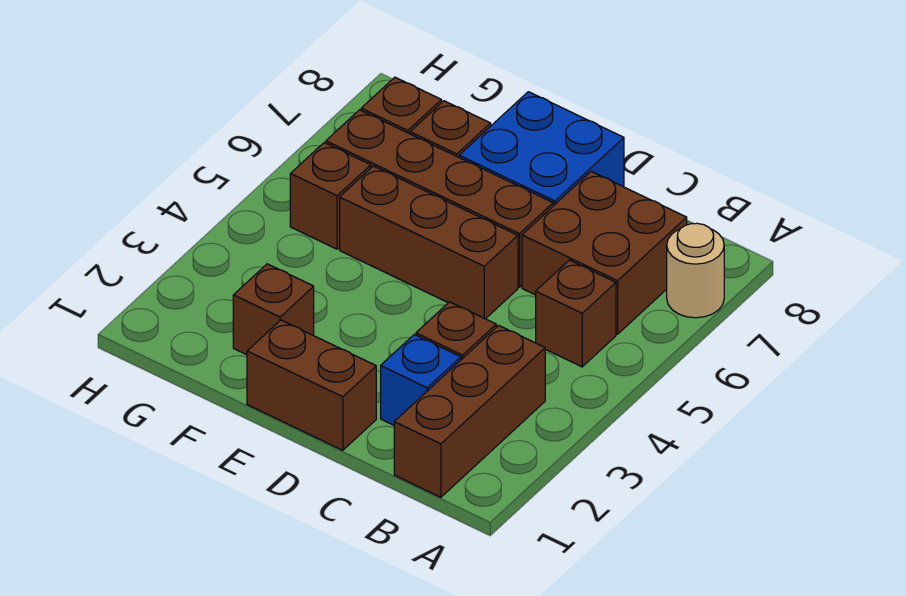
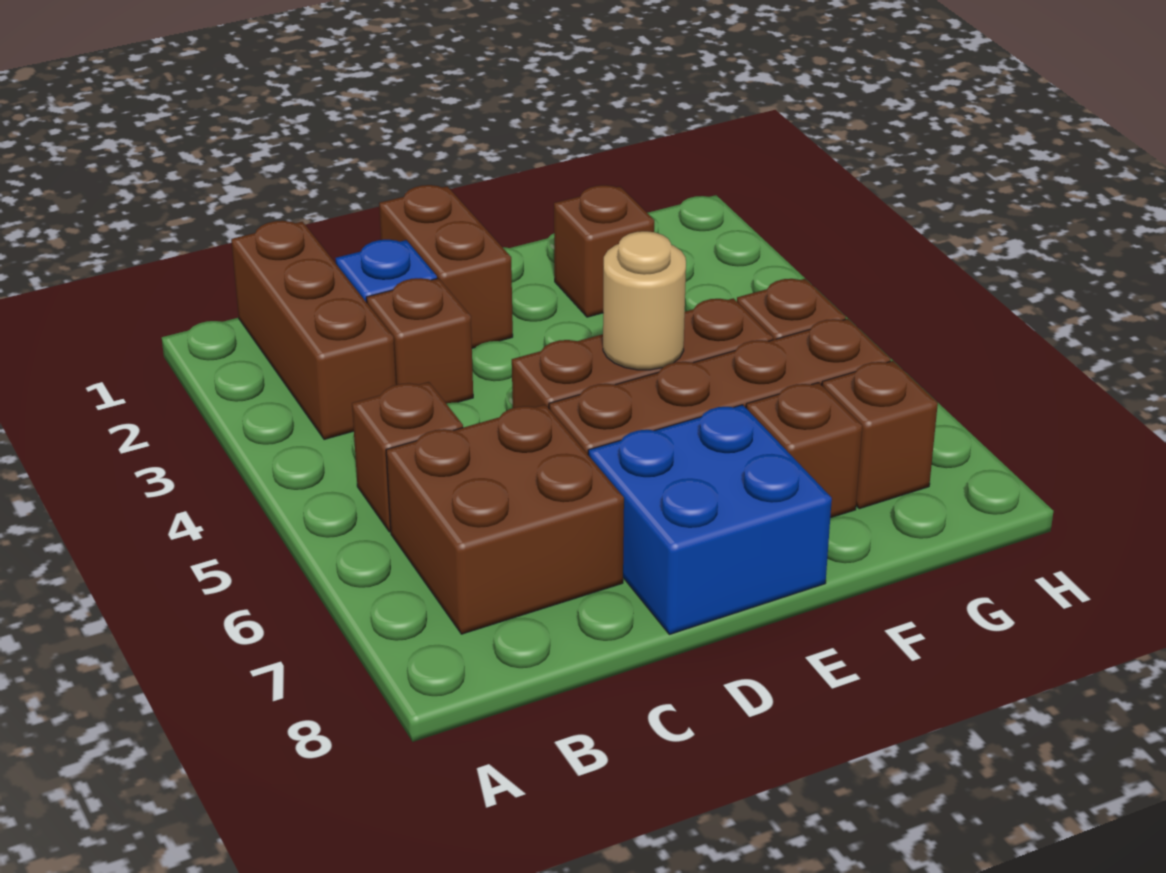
tan 1x1 round brick [667,223,724,318] -> tan 1x1 round brick moved to [603,231,686,370]
brown 1x2 brick [247,320,376,450] -> brown 1x2 brick turned to [379,185,513,348]

